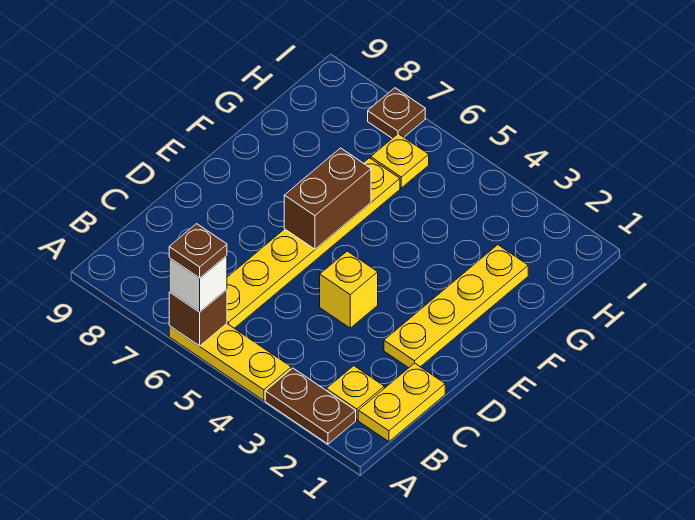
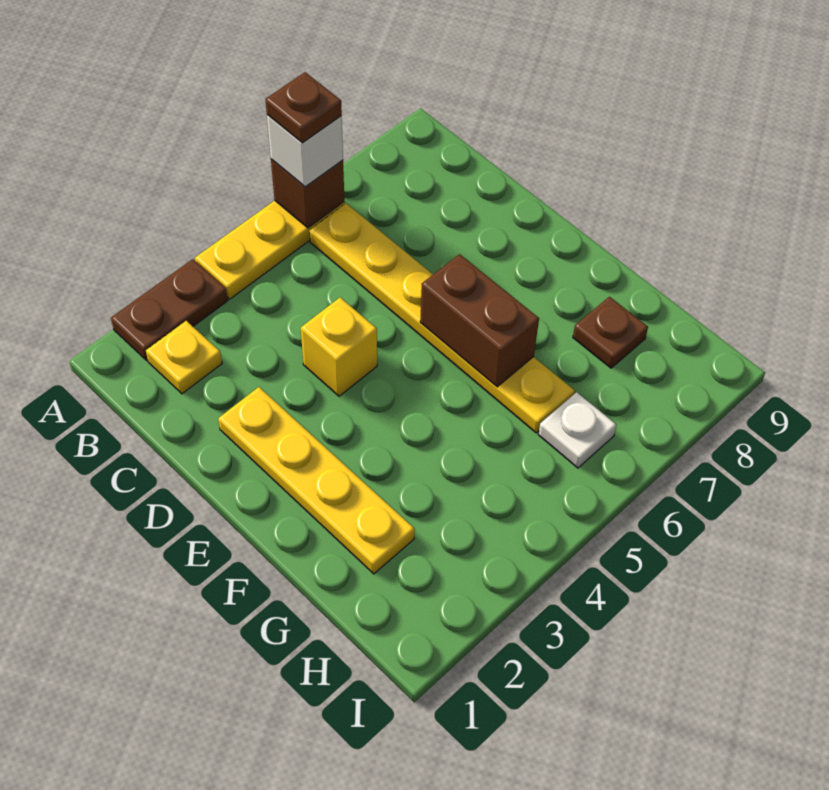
yellow 1x2 plate [358,363,445,442] -> none
yellow 1x1 plate [371,134,429,188] -> white 1x1 plate [538,392,616,468]
brown 1x1 plate [368,88,425,138] -> brown 1x1 plate moved to [573,297,648,368]

